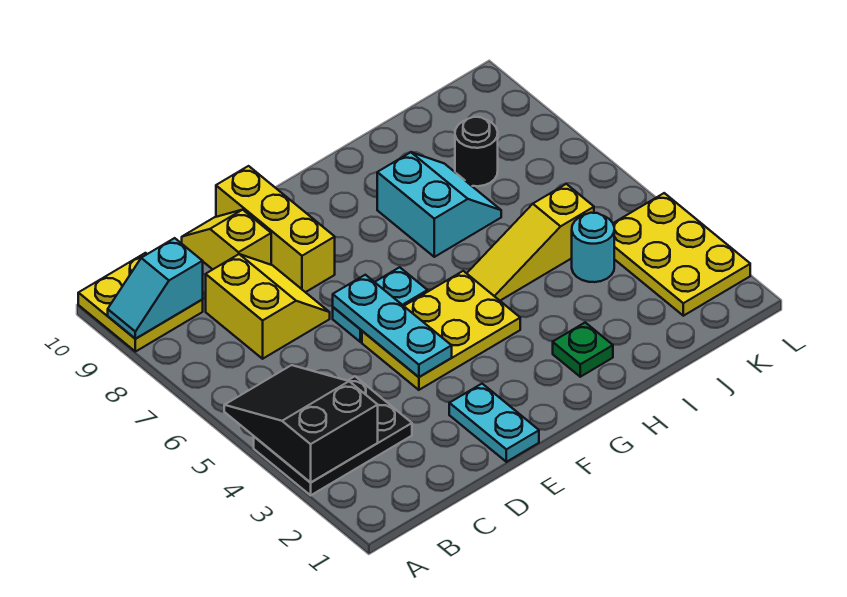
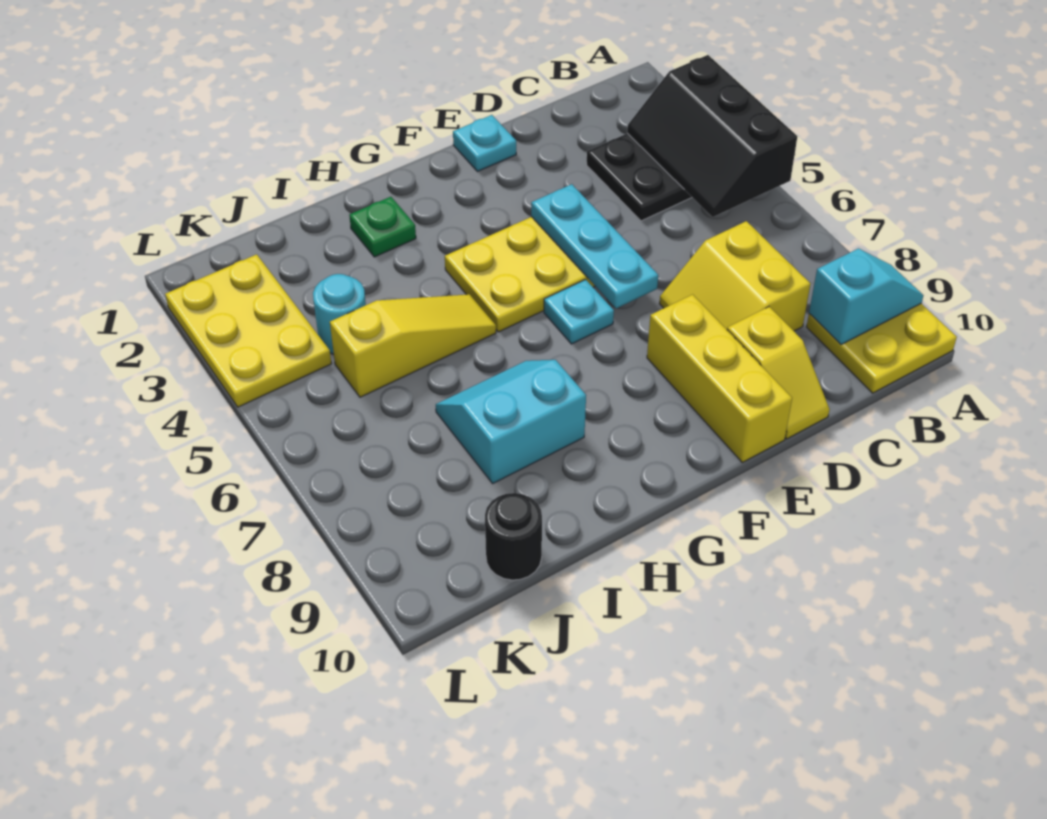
black 2x3 slope [224,365,378,483] -> black 2x3 slope turned to [627,55,797,217]
cyan 1x2 plate [449,384,539,462] -> cyan 1x1 plate [453,115,516,171]
cyan 1x2 plate [333,267,428,342] -> cyan 1x1 plate [544,280,614,344]
cyan 2x2 slope [377,152,501,257] -> cyan 2x2 slope turned to [436,360,586,483]
black 1x1 round brick [455,117,498,186] -> black 1x1 round brick moved to [485,493,542,580]

